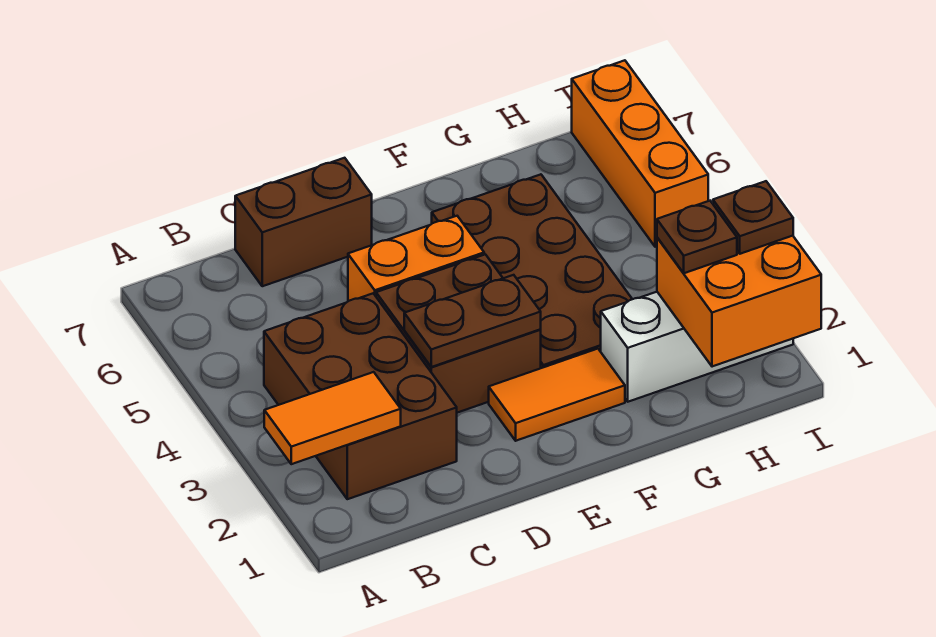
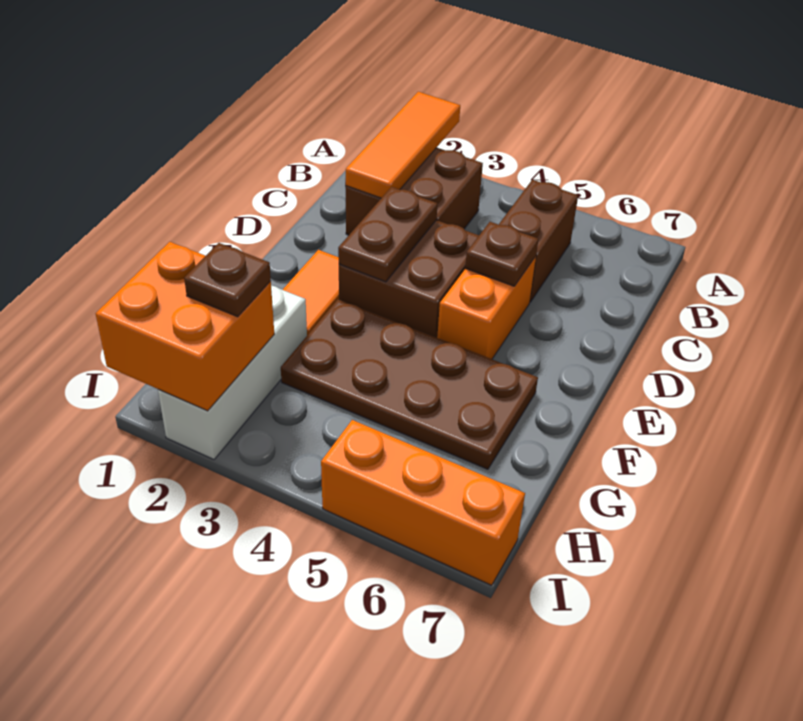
orange 1x2 tile [264,372,401,464] -> orange 1x3 tile [346,92,460,198]
brown 2x3 brick [264,293,457,499] -> brown 2x2 brick [346,148,483,235]
brown 1x2 brick [235,158,372,286] -> brown 1x2 brick moved to [499,180,578,302]
brown 1x1 plate [713,181,793,254] -> brown 1x1 plate moved to [465,222,538,286]

